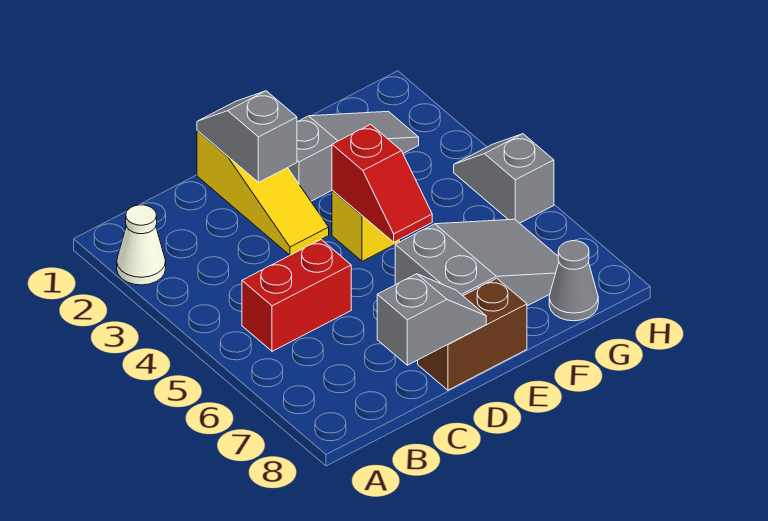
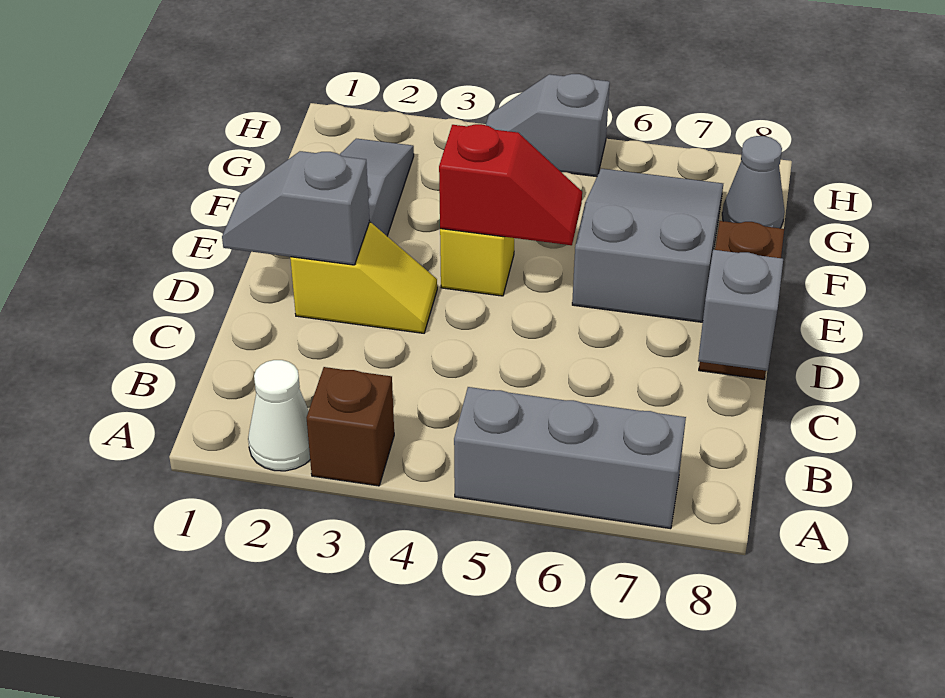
none -> brown 1x1 brick [307,367,394,486]
none -> grey 1x3 brick [454,387,686,529]
red 1x2 brick [242,240,351,351] -> none
yellow 1x3 slope [197,130,329,255] -> yellow 1x2 slope [290,222,437,333]

